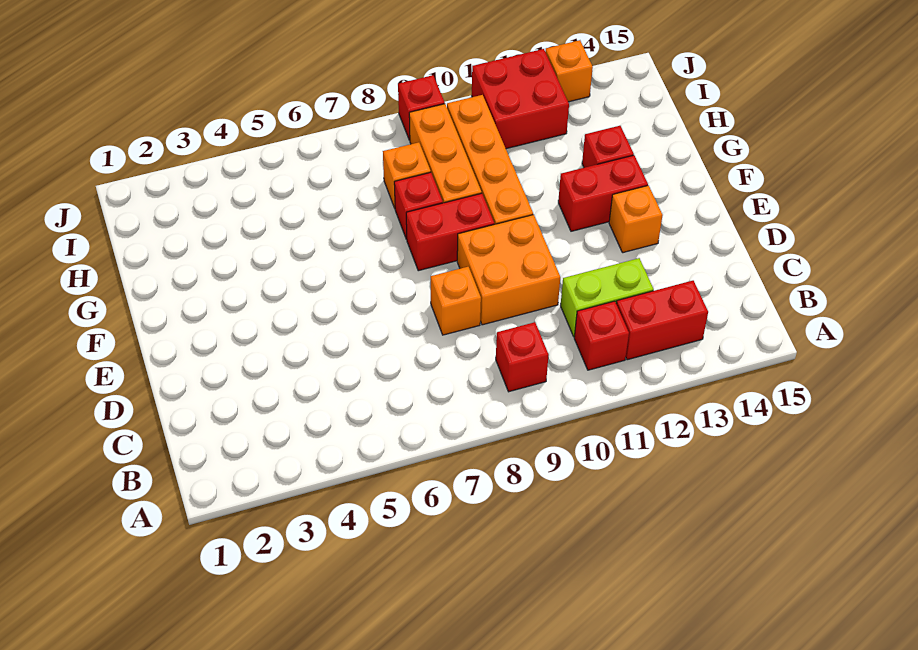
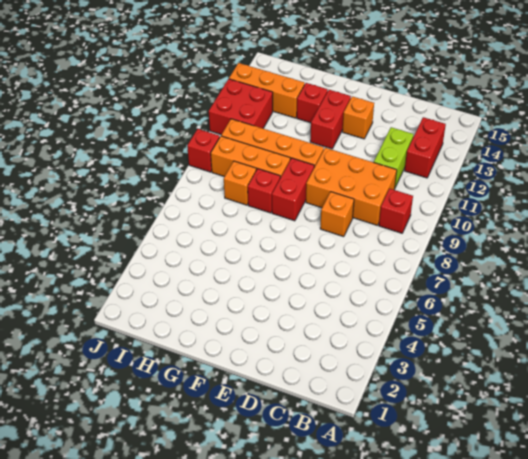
red 1x1 brick [574,301,629,370] -> none
orange 2x2 brick [457,215,560,325] -> orange 2x3 brick [306,148,397,225]
orange 1x1 brick [545,40,593,102] -> orange 1x3 brick [229,63,305,118]

